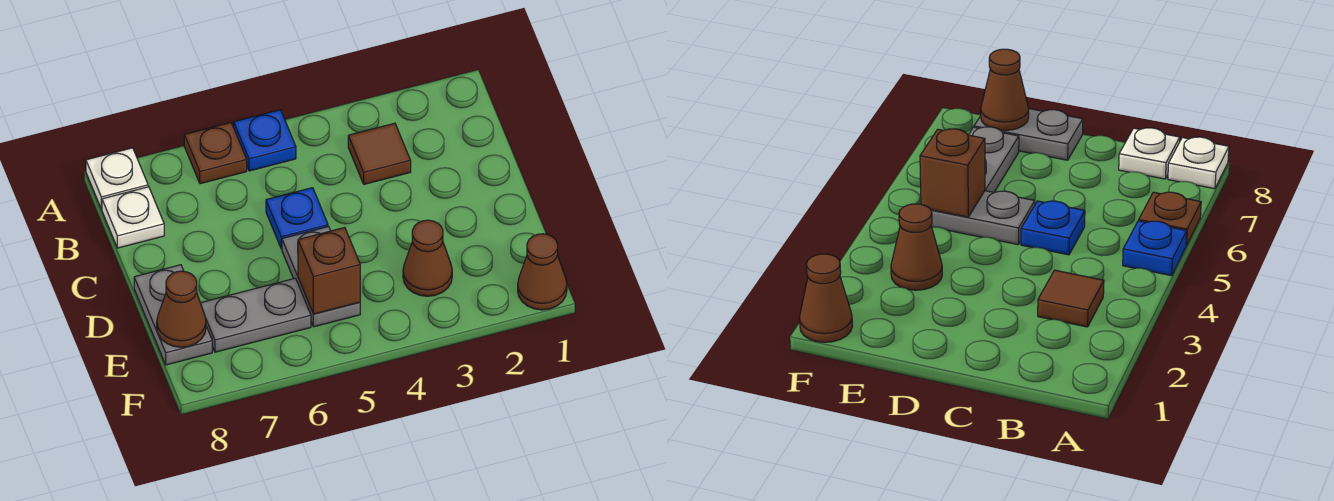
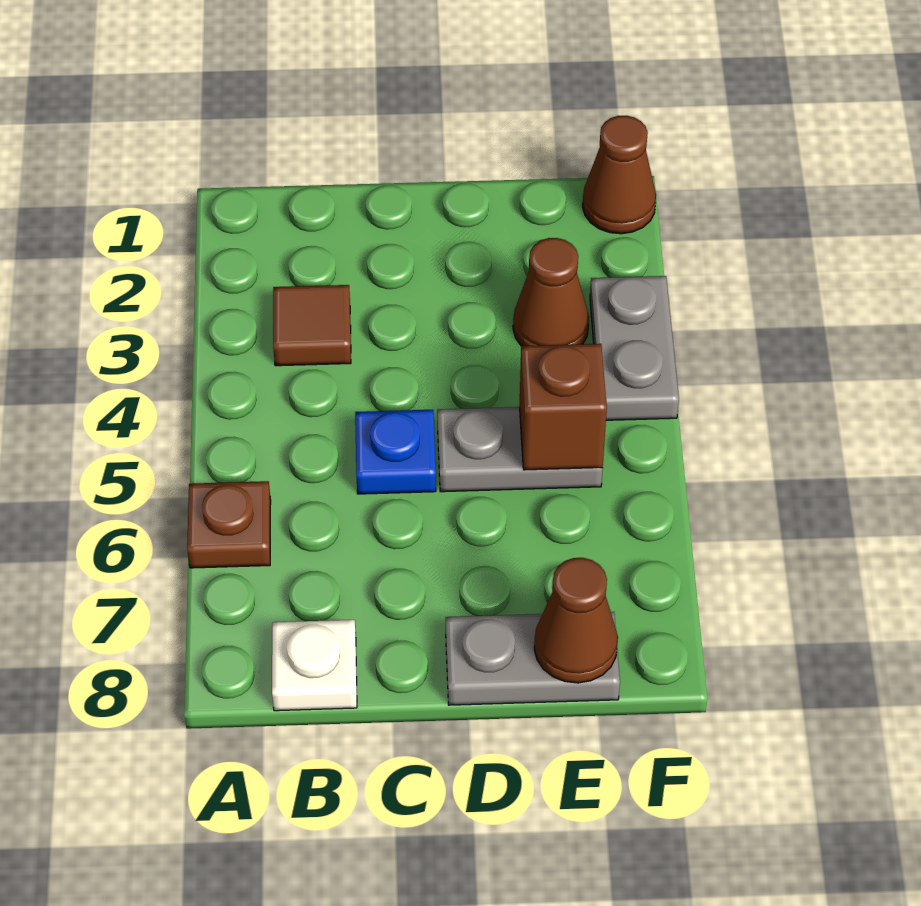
blue 1x1 plate [234,110,296,171] -> none
white 1x1 plate [86,148,148,209] -> none
grey 1x2 plate [201,278,311,352] -> grey 1x2 plate moved to [590,276,679,420]

